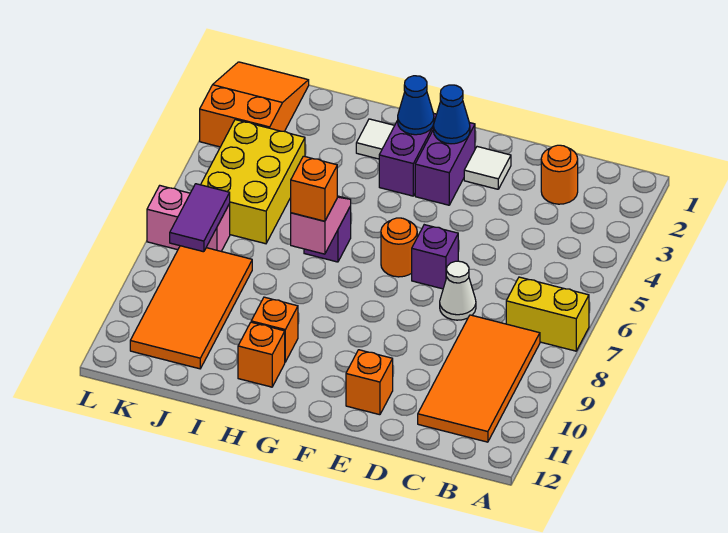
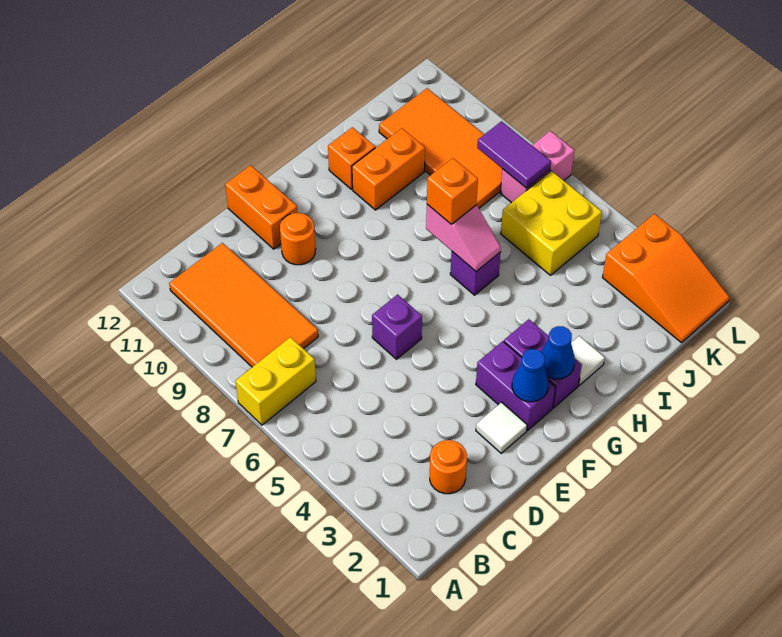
white 1x1 cone [440,261,476,320] -> none
orange 1x1 brick [346,350,393,415] -> orange 1x2 brick [225,165,297,249]
orange 1x1 round brick [381,218,417,277] -> orange 1x1 round brick moved to [280,213,315,265]
orange 1x1 brick [251,297,298,362] -> orange 1x2 brick [352,128,425,210]
yellow 2x3 brick [201,120,305,244] -> yellow 2x2 brick [501,171,602,275]

